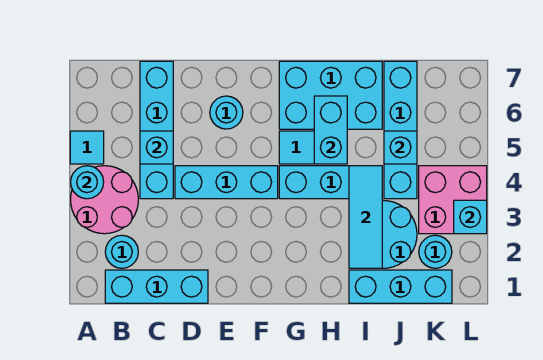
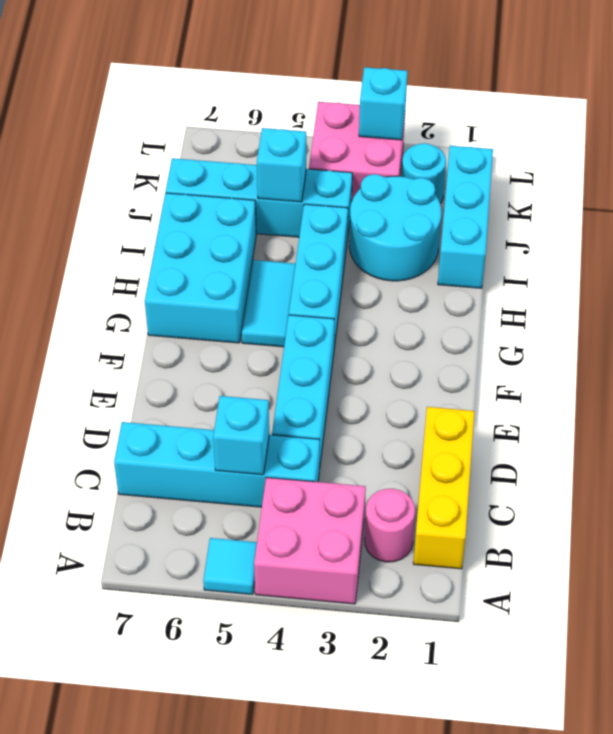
pink 2x2 round brick [71,166,138,234] -> pink 2x2 brick [254,477,366,604]
cyan 1x1 round brick [71,166,104,199] -> none
cyan 1x3 brick [105,270,208,303] -> yellow 1x3 brick [413,407,474,569]
cyan 1x1 round brick [105,235,138,268] -> pink 1x1 round brick [365,489,415,562]
cyan 1x1 round brick [210,96,243,129] -> none
cyan 1x2 brick [314,96,347,164] -> none
cyan 1x3 tile [349,166,382,268] -> none

